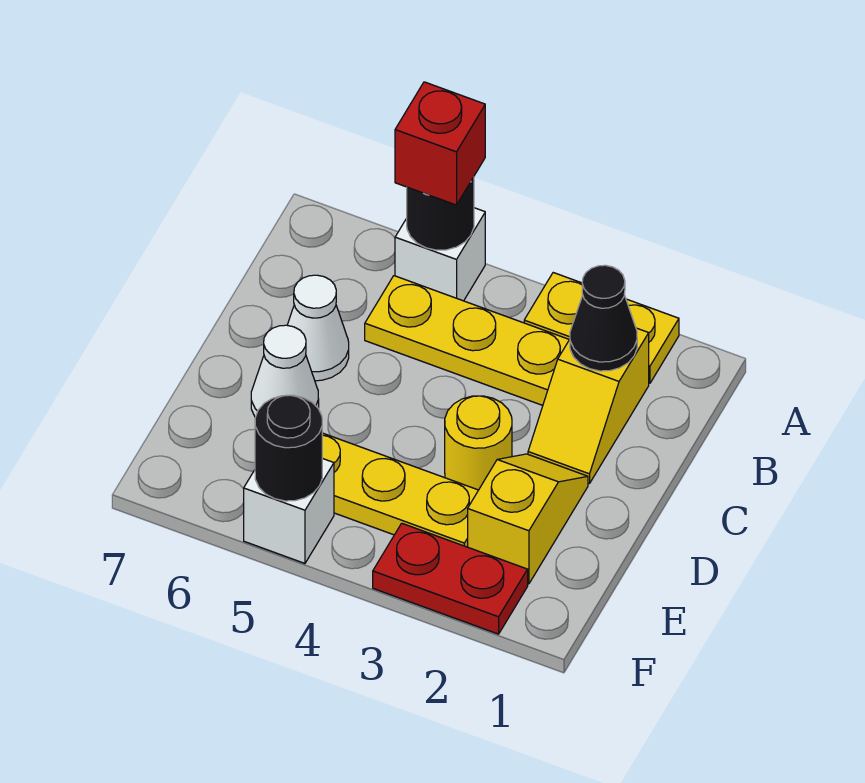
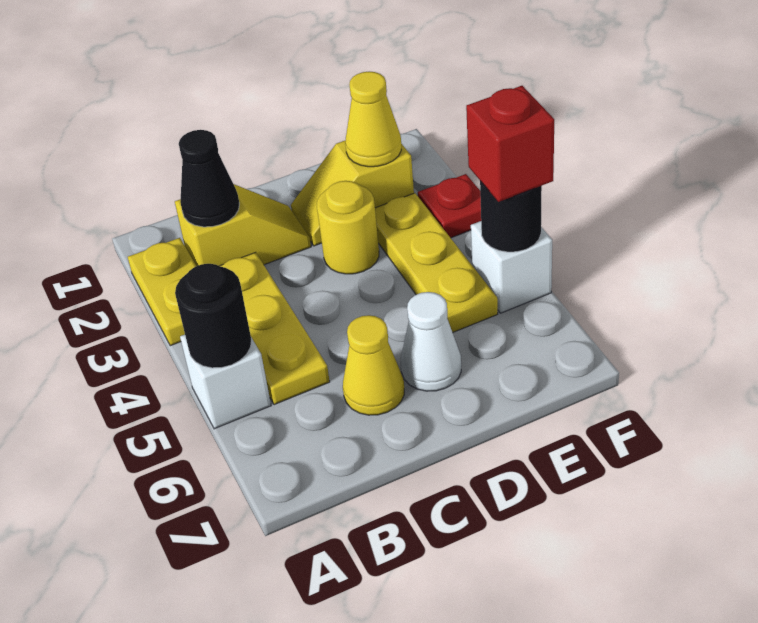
red 1x1 brick [395,82,485,205] -> red 1x1 brick moved to [466,86,554,202]
white 1x1 cone [287,275,349,381] -> yellow 1x1 cone [343,315,404,415]
none -> yellow 1x1 cone [345,72,401,167]
red 1x2 plate [373,523,528,634] -> red 1x1 plate [418,174,481,238]

